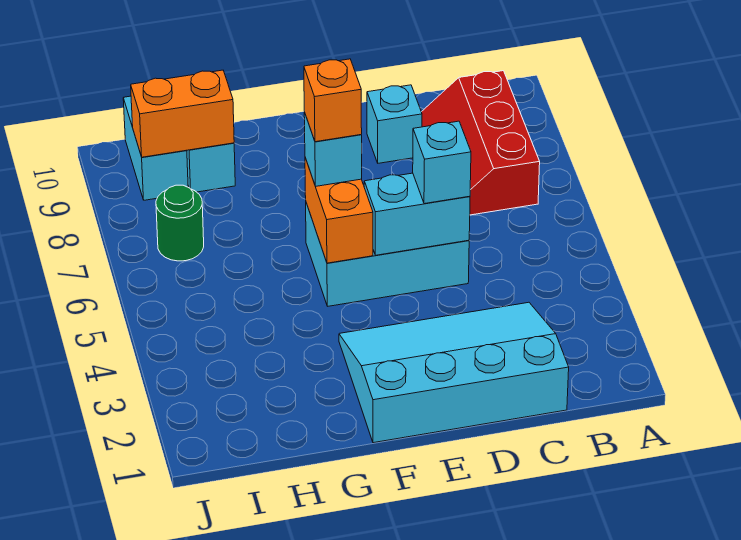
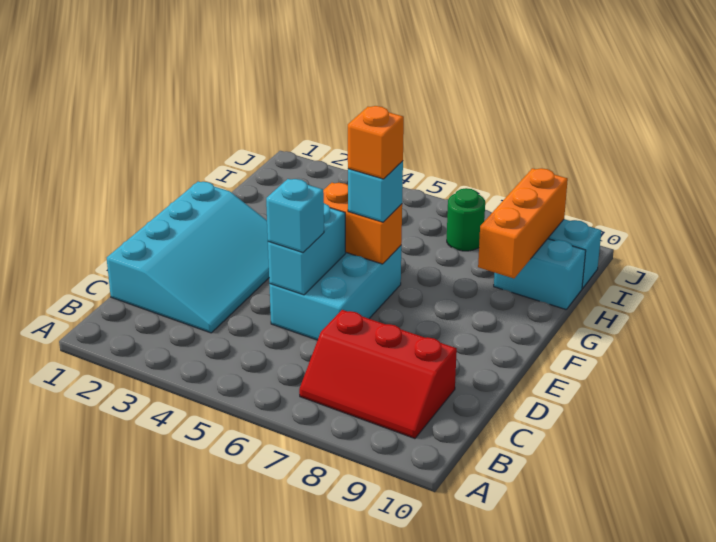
red 2x3 slope [422,71,540,215] -> red 2x3 slope turned to [299,310,457,439]
cyan 1x1 brick [367,85,422,163] -> none
orange 1x2 brick [131,70,234,157] -> orange 1x3 brick [478,168,568,278]

